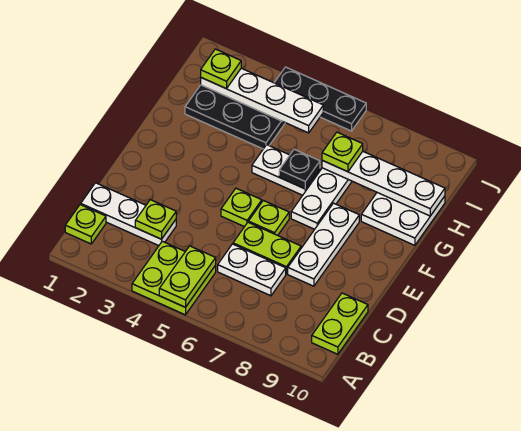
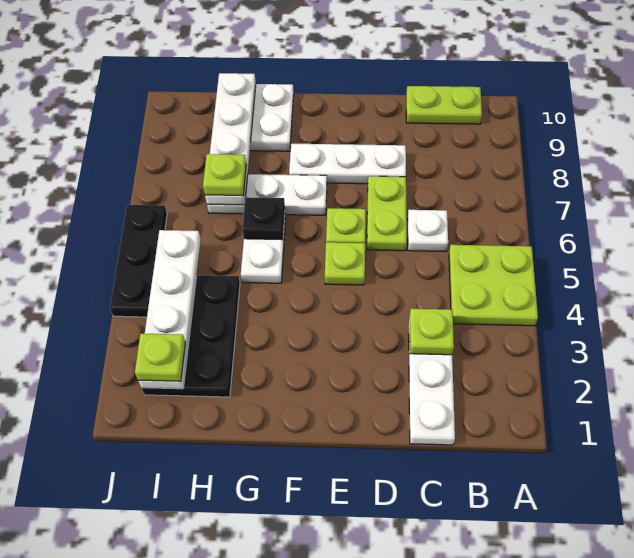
lime 1x2 plate [159,246,216,307] -> none
lime 1x1 plate [65,205,106,244] -> none
white 1x2 plate [218,244,286,296] -> white 1x1 plate [407,210,448,252]

